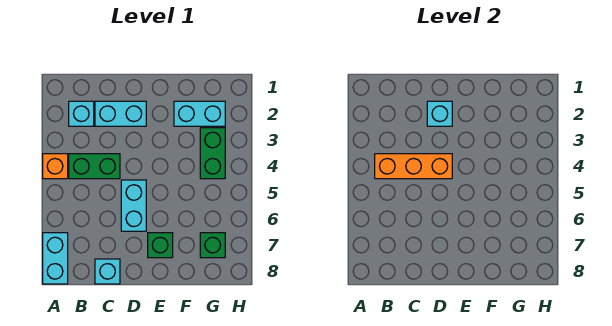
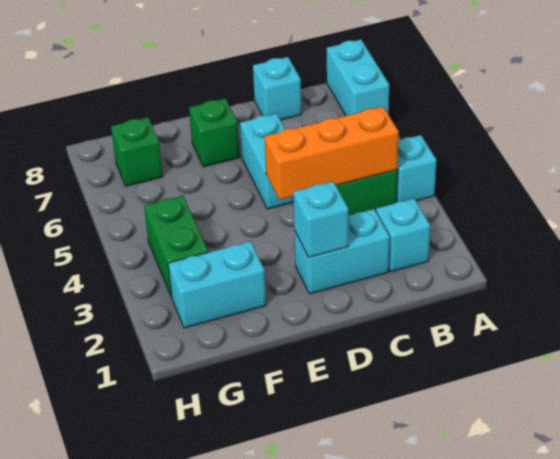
orange 1x1 brick [43,154,68,179] -> cyan 1x1 brick [396,135,436,202]

